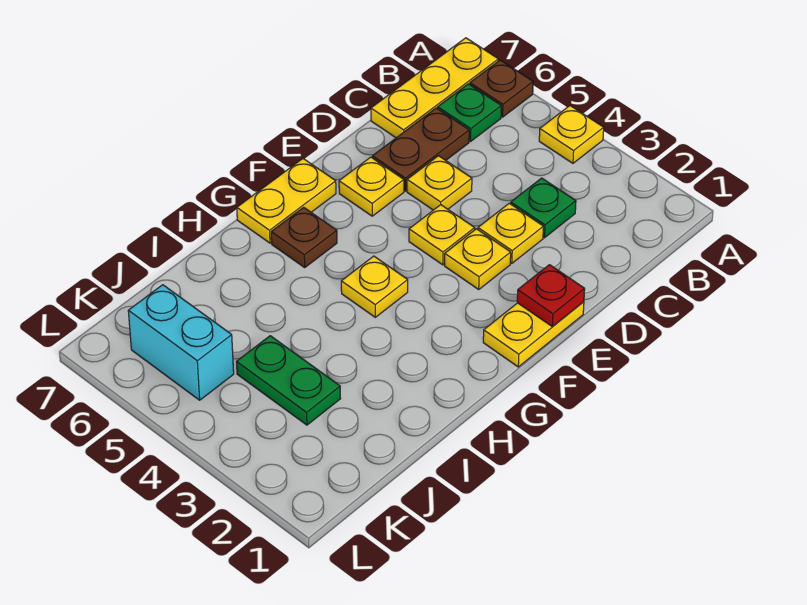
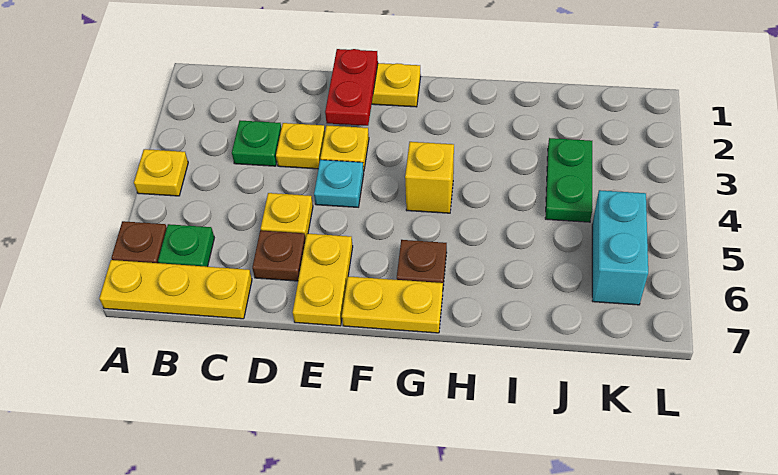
brown 1x2 plate [372,108,469,191] -> brown 1x1 plate [252,230,306,281]
red 1x1 plate [517,265,585,326] -> red 1x2 plate [325,49,378,126]
yellow 1x1 plate [409,205,475,265] -> cyan 1x1 plate [314,160,364,207]
yellow 1x1 plate [339,157,404,216] -> yellow 1x2 plate [293,234,353,326]
yellow 1x1 plate [341,256,408,317] -> yellow 1x1 brick [405,142,454,213]

